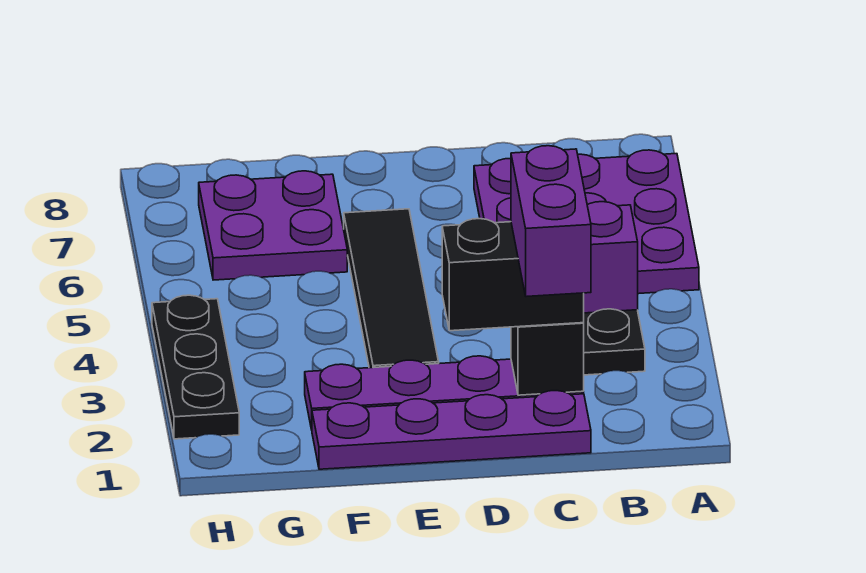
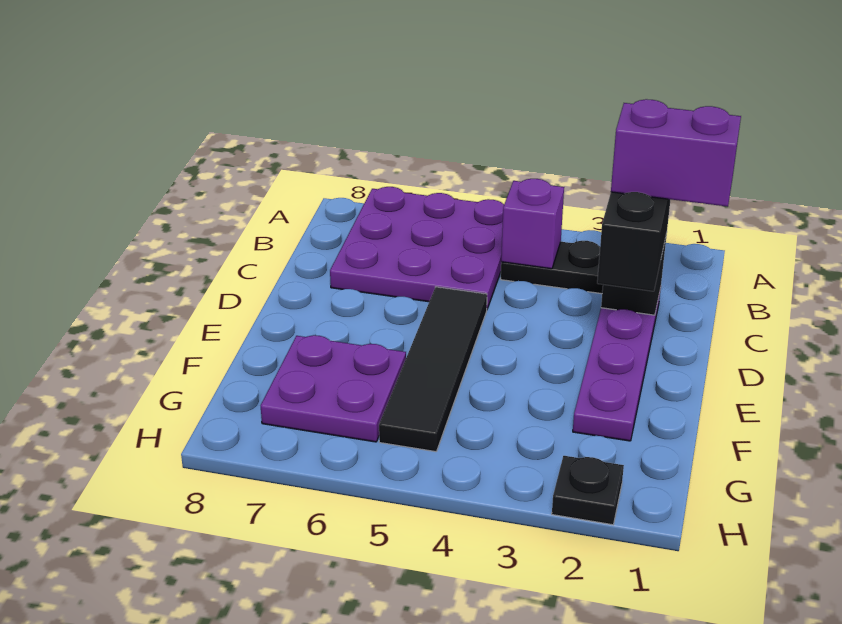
purple 1x4 plate [312,391,591,469] -> none
black 1x4 tile [344,209,439,368] -> black 1x4 tile turned to [379,287,487,452]
black 1x3 plate [152,295,239,439] -> black 1x1 plate [552,456,624,525]

